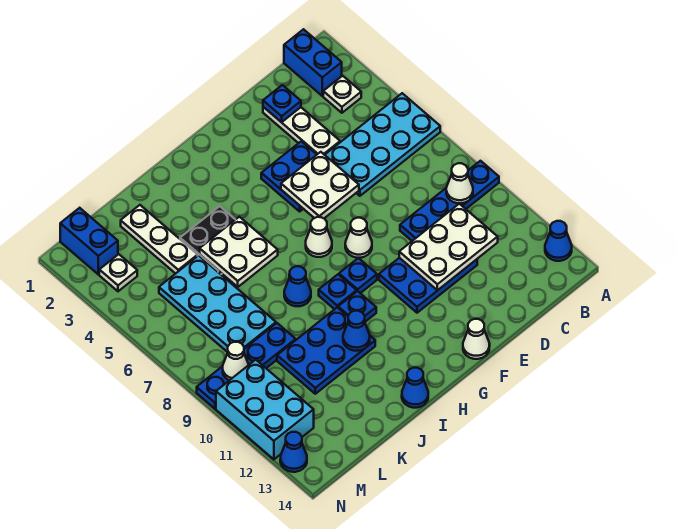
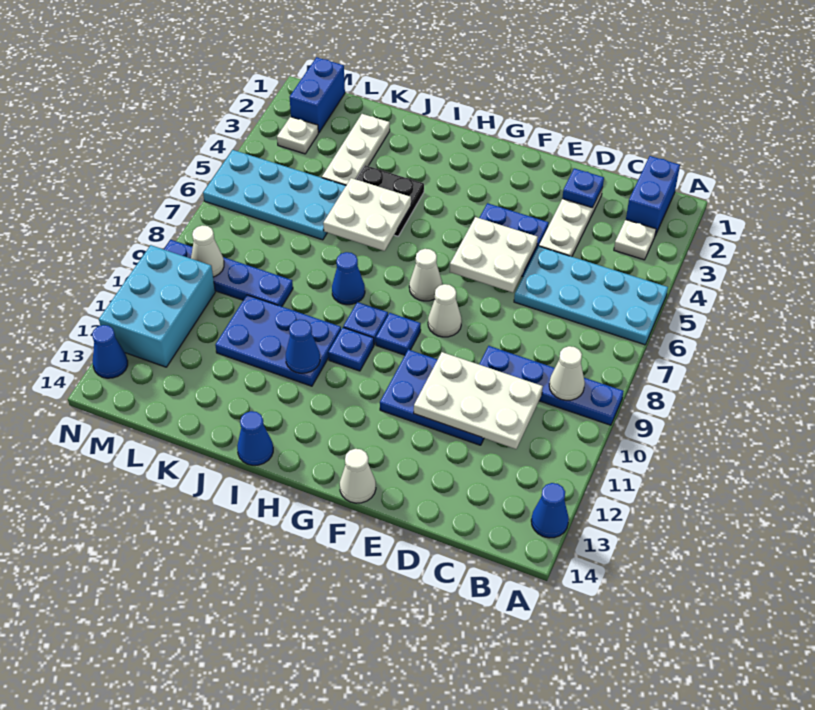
cyan 2x4 plate [159,255,276,352] -> cyan 2x4 plate turned to [203,150,346,240]

